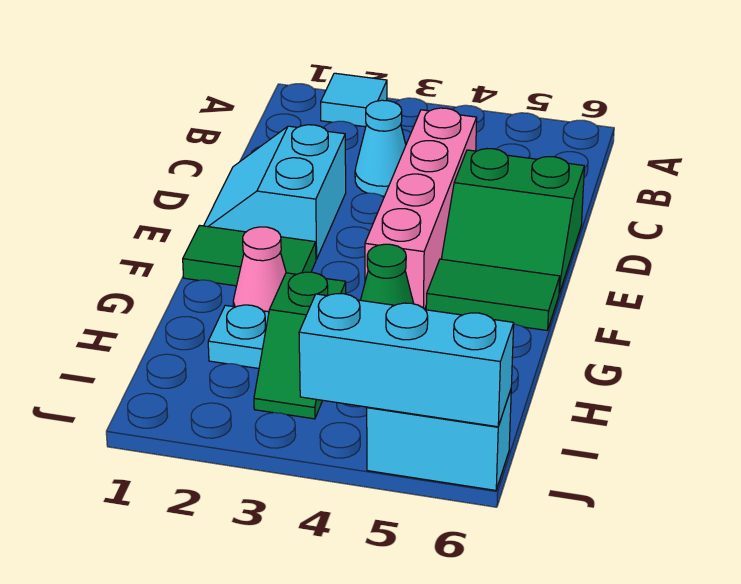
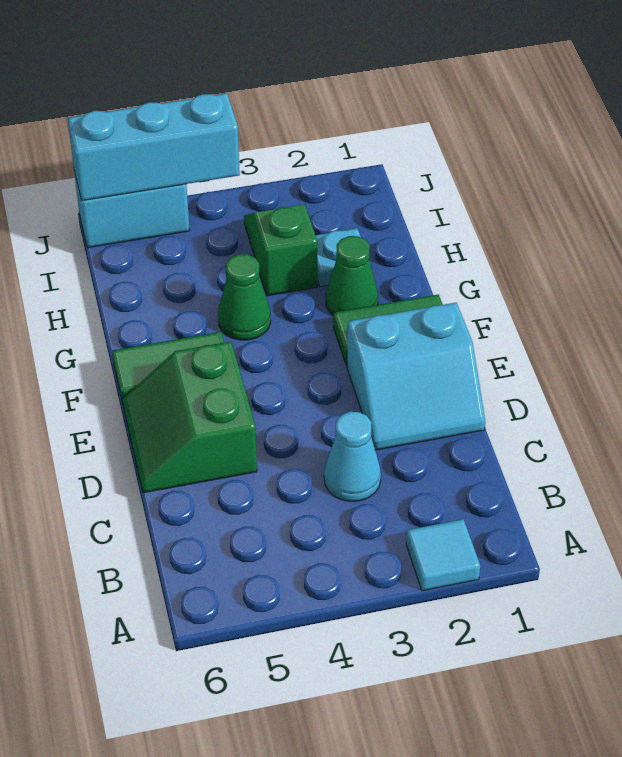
pink 1x4 brick [365,108,477,309] -> none
cyan 2x2 slope [204,125,346,259] -> cyan 2x2 slope turned to [347,303,485,450]
green 2x2 slope [441,149,584,294] -> green 2x2 slope turned to [122,342,257,493]
pink 1x1 cone [233,227,286,312] -> green 1x1 cone [326,236,378,315]

